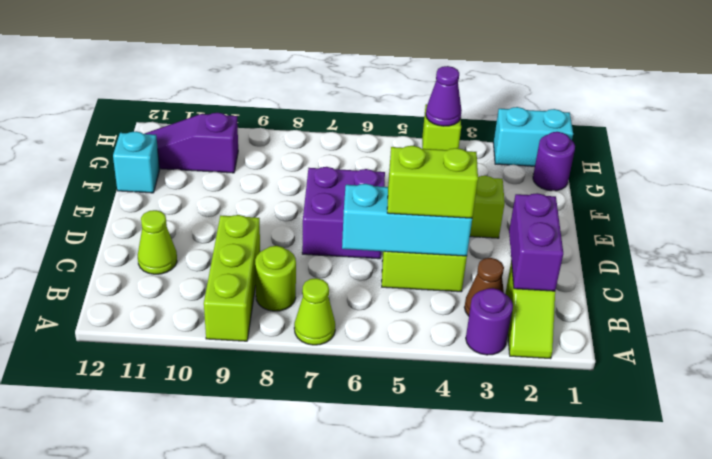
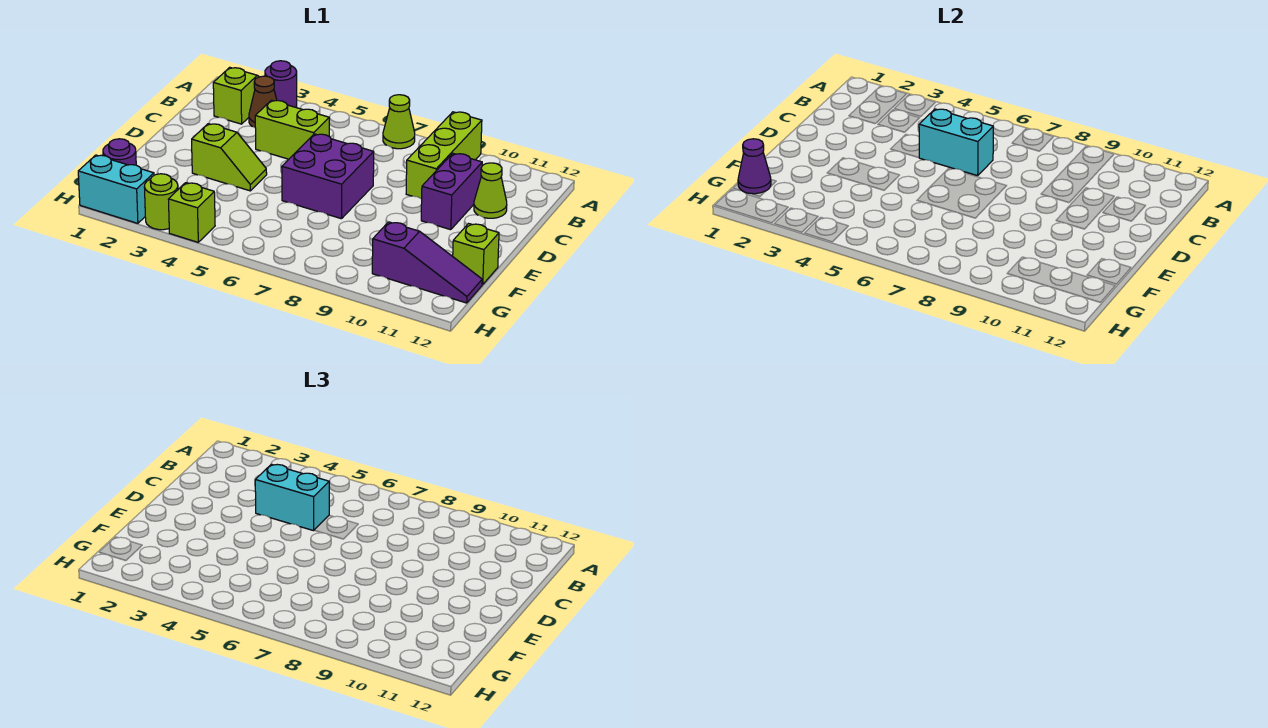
purple 1x2 brick [509,193,563,291] -> purple 1x2 brick moved to [421,154,482,230]
lime 1x1 round brick [255,246,296,311] -> lime 1x1 round brick moved to [144,174,178,230]
cyan 1x3 brick [342,184,472,256] -> cyan 1x2 brick [919,109,993,176]
lime 1x2 brick [387,146,478,218] -> cyan 1x2 brick [255,464,329,531]
cyan 1x1 brick [113,131,160,193] -> lime 1x1 brick [453,224,499,285]
purple 1x1 cone [426,66,462,126] -> purple 1x1 cone moved to [738,139,771,194]

